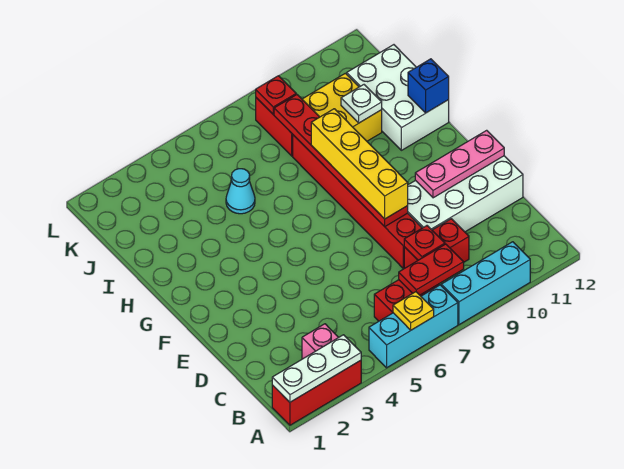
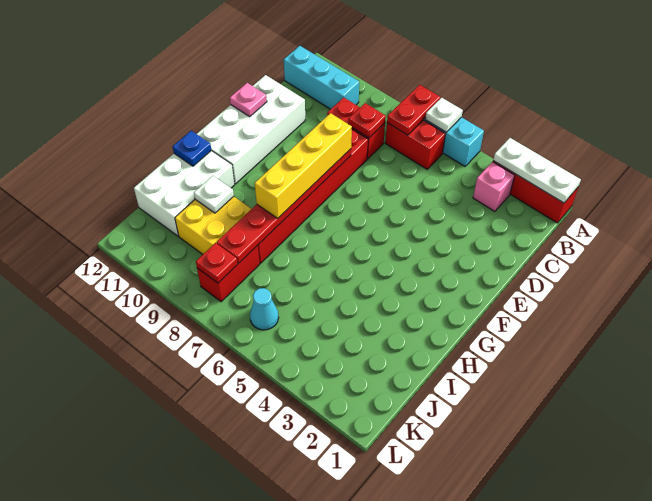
yellow 1x1 plate [393,292,434,330] -> white 1x1 plate [425,98,463,132]
cyan 1x3 brick [441,242,530,325] -> cyan 1x3 brick moved to [284,46,359,109]
red 1x2 plate [399,244,464,295] -> red 1x2 plate turned to [387,85,440,135]
white 2x4 brick [408,156,523,232] -> white 2x4 brick turned to [197,75,305,184]
pink 1x3 plate [415,130,504,198] -> pink 1x1 plate [230,83,267,117]
blue 1x1 brick [408,59,449,113] -> blue 1x1 plate [173,131,211,166]
cyan 1x1 cone [226,169,255,214] -> cyan 1x1 cone moved to [250,288,279,330]

